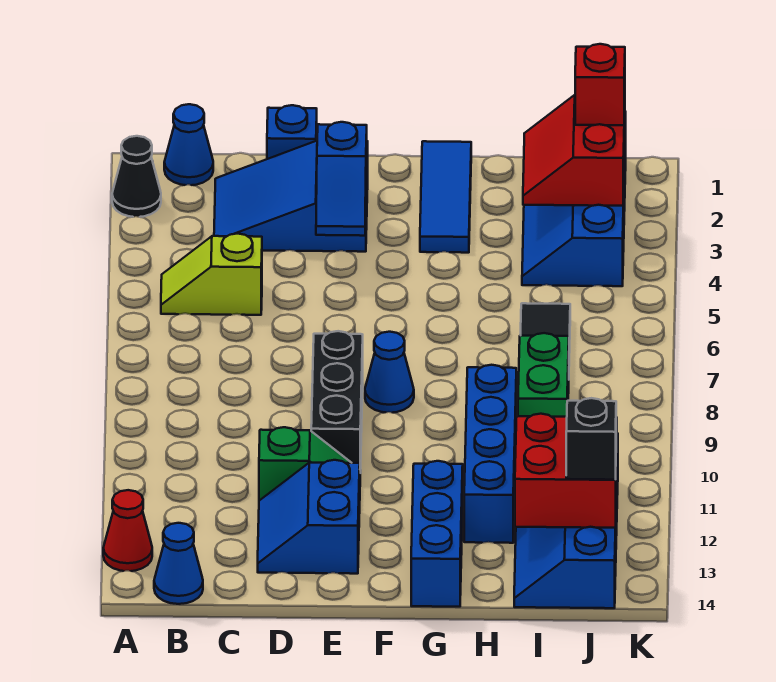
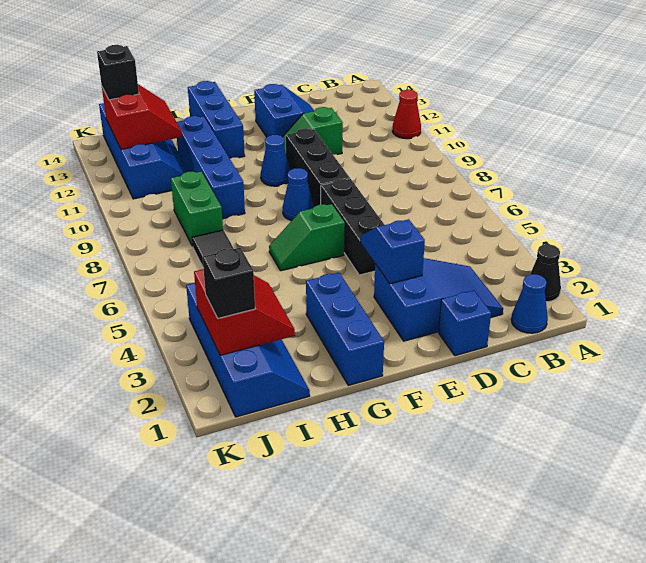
red 1x1 cone [103,490,152,571] -> red 1x1 cone moved to [392,90,421,139]
lime 1x2 slope [161,234,262,315] -> none
blue 1x1 cone [154,523,203,604] -> blue 1x1 cone moved to [261,135,290,186]
none -> black 1x3 brick [321,179,384,275]
none -> green 1x2 slope [269,204,345,271]
blue 1x3 tile [420,141,471,253] -> blue 1x3 brick [306,273,384,385]
red 2x2 brick [515,414,617,528] -> red 2x2 slope [102,84,182,149]
red 1x1 brick [575,44,625,125] -> black 1x1 brick [203,248,255,318]

